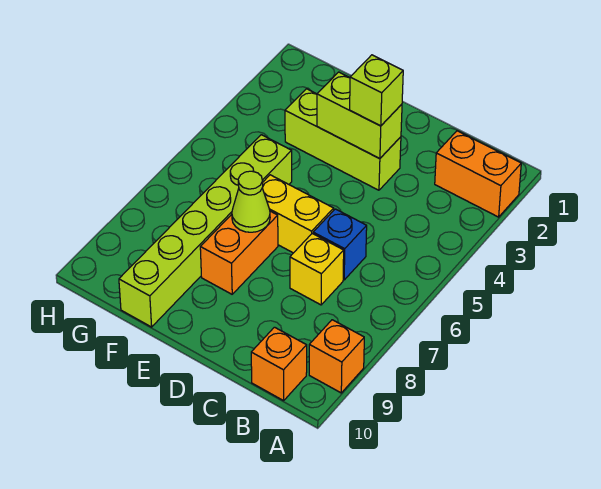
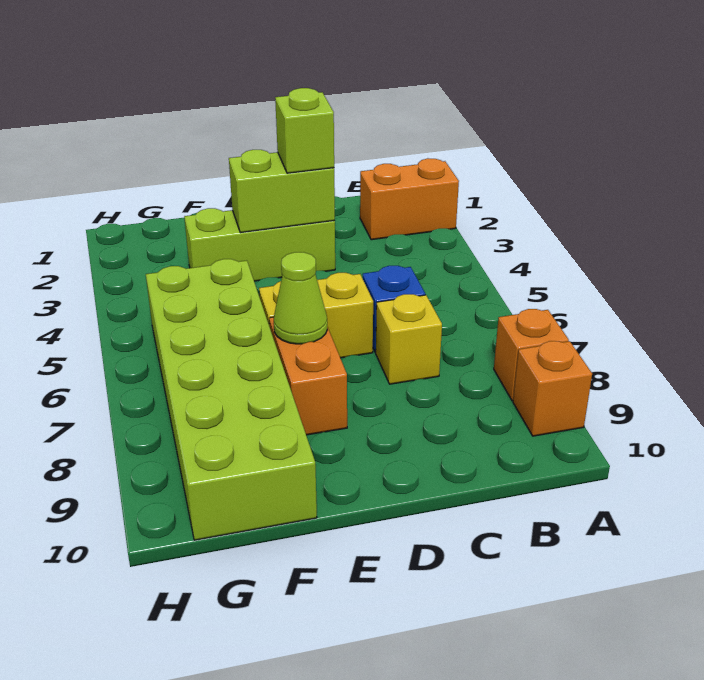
orange 1x1 brick [251,327,307,401] -> orange 1x1 brick moved to [494,309,569,401]
lime 1x6 brick [119,135,292,327] -> lime 2x6 brick [146,259,317,540]

